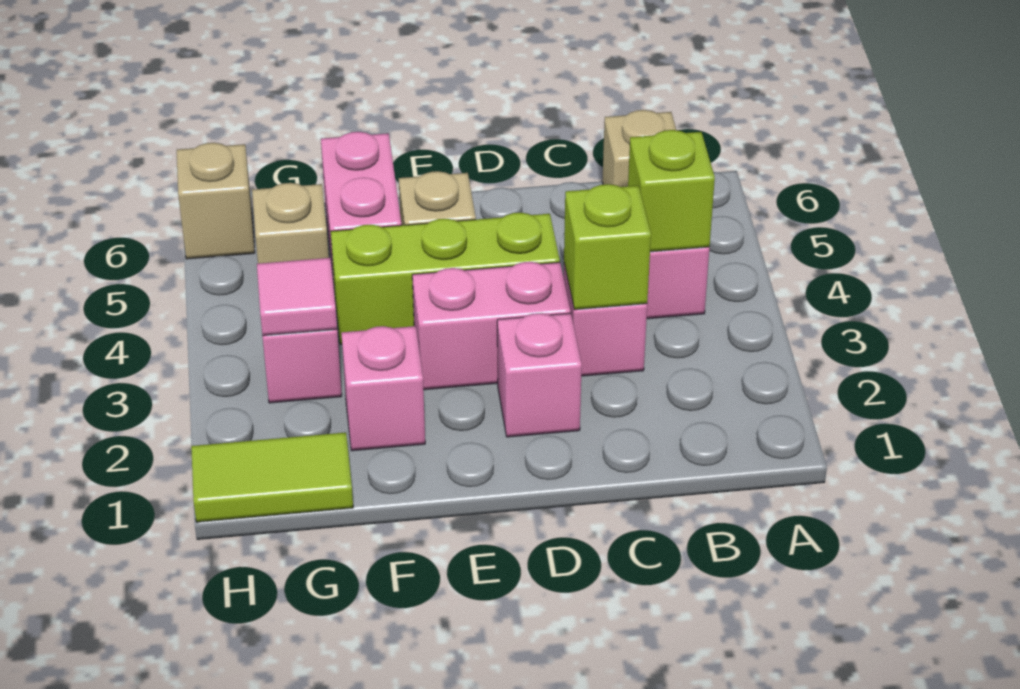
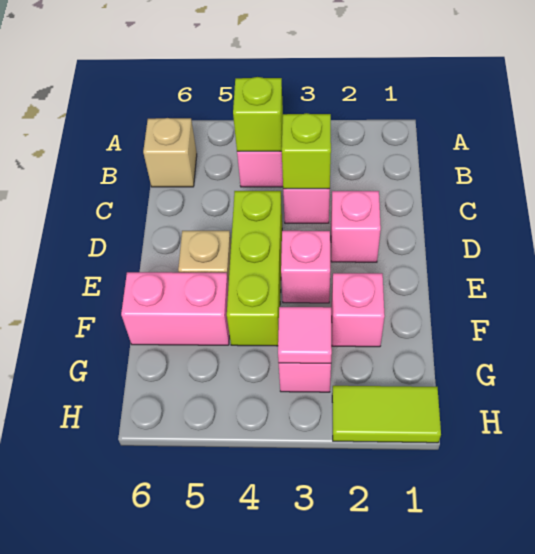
pink 1x2 brick [412,262,570,390] -> pink 1x1 brick [281,231,330,303]
lime 1x2 tile [191,432,353,522] -> lime 1x2 tile turned to [332,386,441,443]
tan 1x1 brick [252,183,329,264] -> none
tan 1x1 brick [177,143,255,259] -> none

